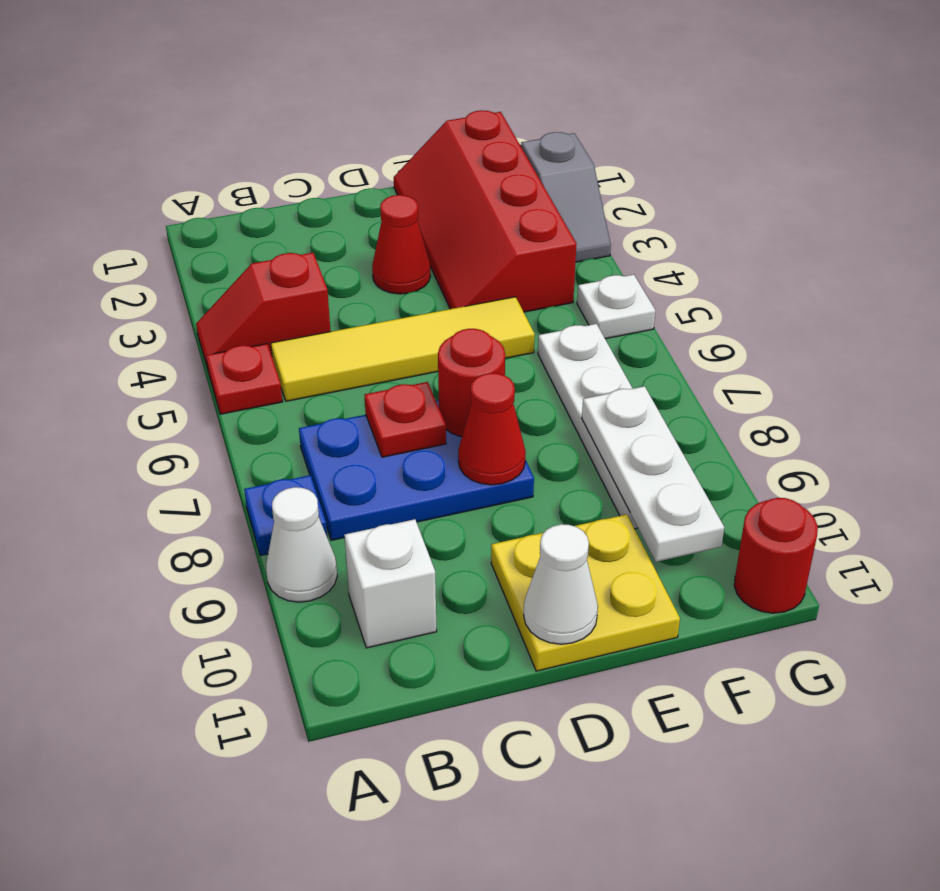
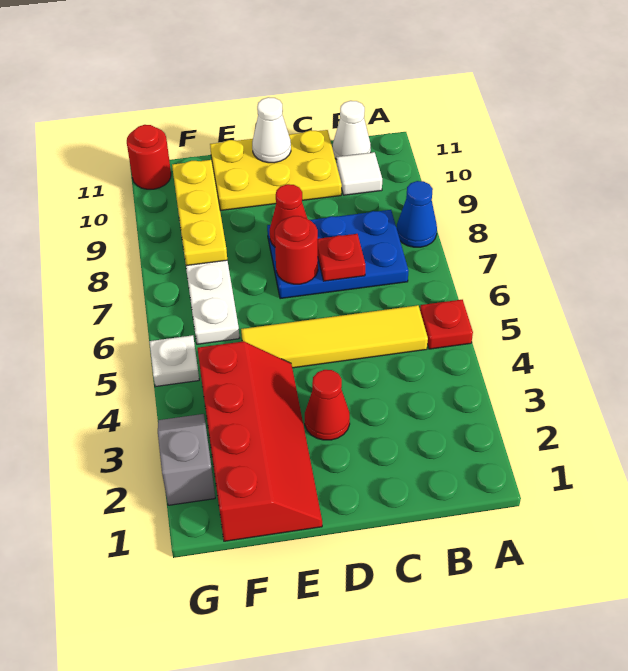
red 1x2 slope [196,253,331,369] -> none
blue 1x1 plate [244,475,327,556] -> blue 1x1 cone [396,181,437,247]
white 1x1 cone [266,487,337,602] -> white 1x1 cone moved to [333,101,371,160]
white 1x1 brick [344,519,437,648] -> white 1x1 tile [337,152,382,195]
yellow 2x2 plate [491,514,680,671] -> yellow 2x3 plate [210,130,342,210]
white 1x3 plate [582,386,724,562] -> yellow 1x3 plate [172,160,227,266]

